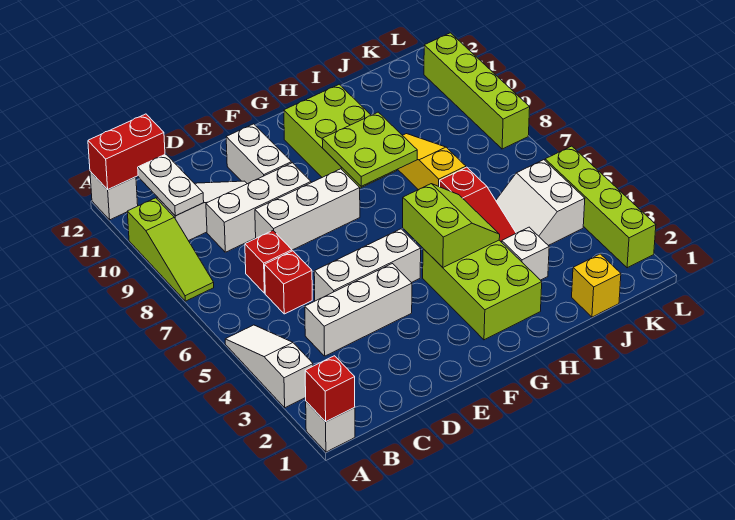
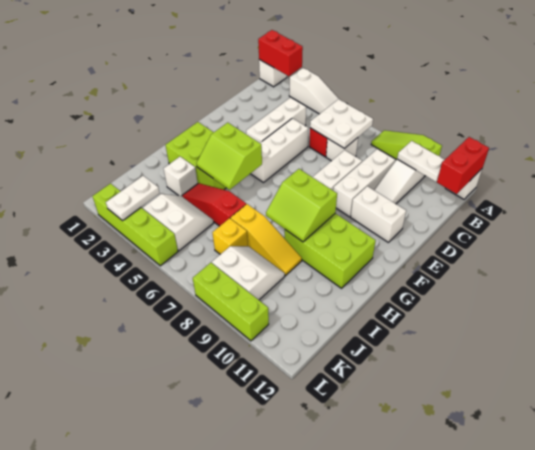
red 1x1 brick [305,356,355,422] -> red 1x2 brick [258,30,303,76]
none -> white 2x2 plate [310,99,373,149]
red 1x1 brick [245,231,292,293] -> white 1x1 brick [326,138,358,161]
lime 2x2 plate [322,112,417,186] -> lime 2x2 slope [266,169,337,242]
yellow 1x1 brick [572,254,621,317] -> yellow 1x1 brick moved to [212,218,248,254]
none -> white 2x2 slope [212,246,285,300]
none -> white 1x2 plate [106,176,160,221]
lime 1x4 brick [424,33,530,149] -> lime 1x3 brick [193,263,269,341]

